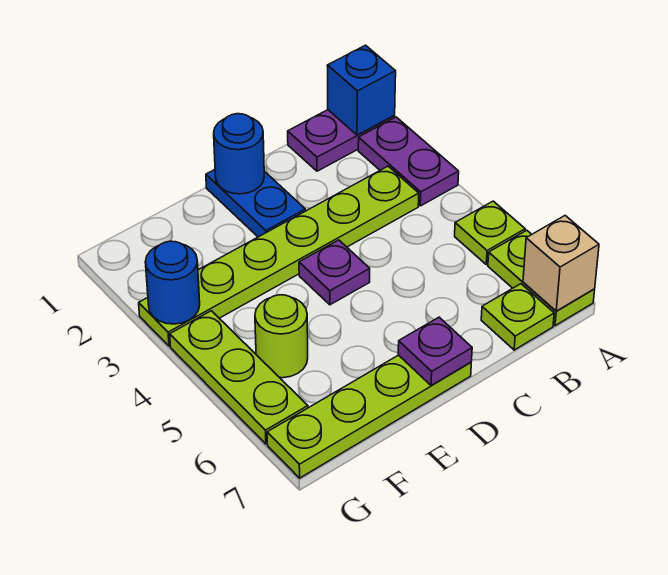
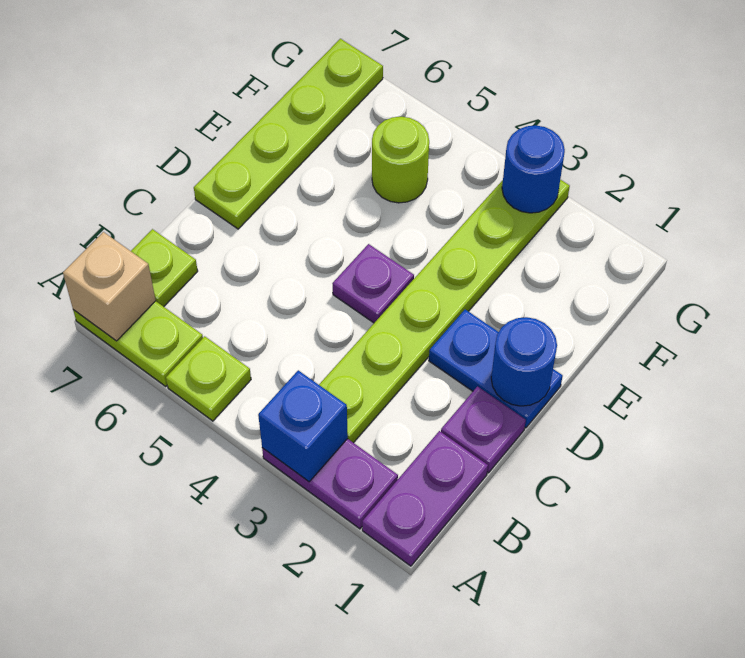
blue 1x1 brick [327,45,396,135] -> blue 1x1 brick moved to [258,370,348,482]
purple 1x1 plate [398,317,472,386] -> purple 1x1 plate moved to [441,387,526,473]
lime 1x3 plate [170,311,308,444] -> none

